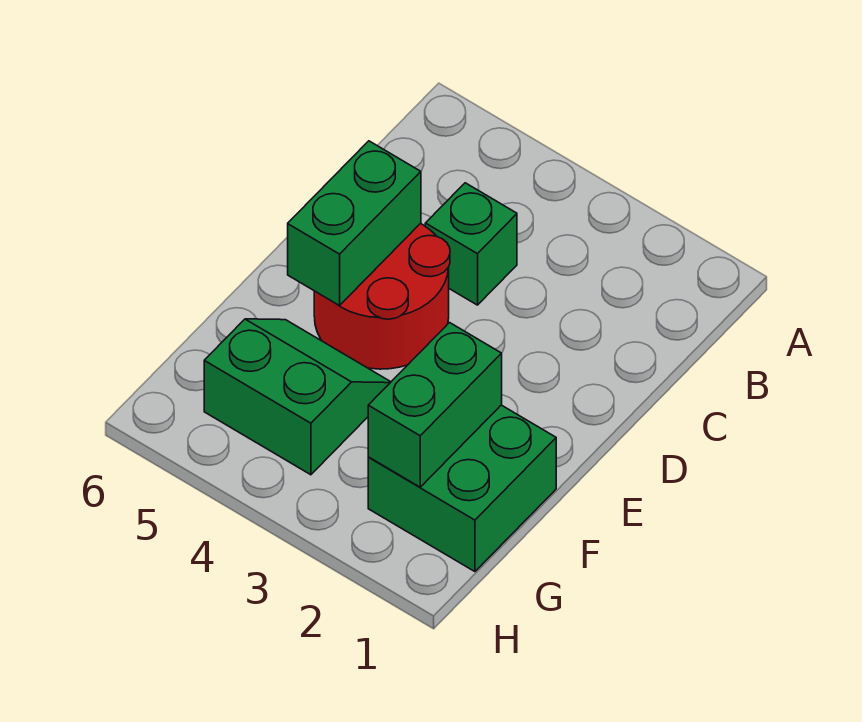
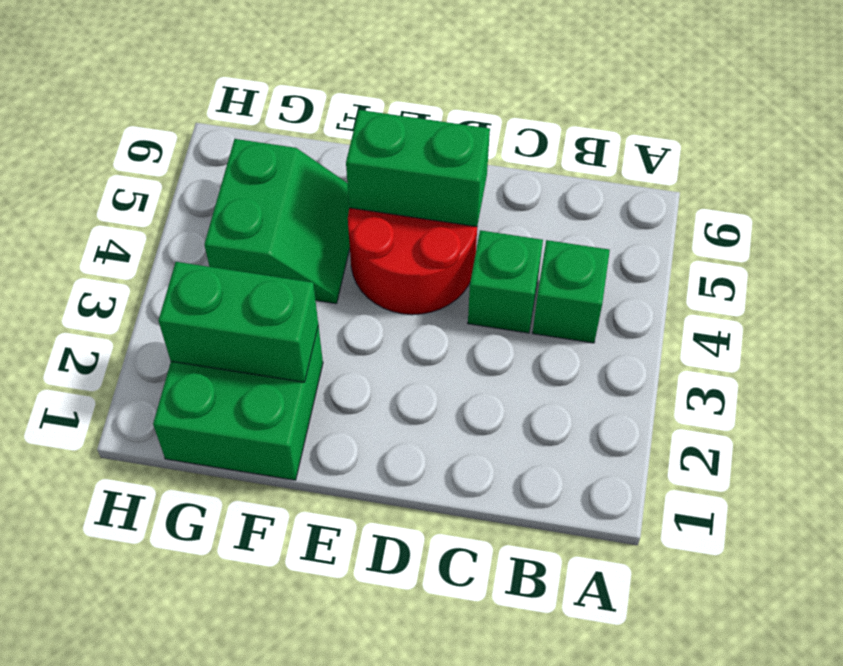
none -> green 1x1 brick [533,240,610,343]

